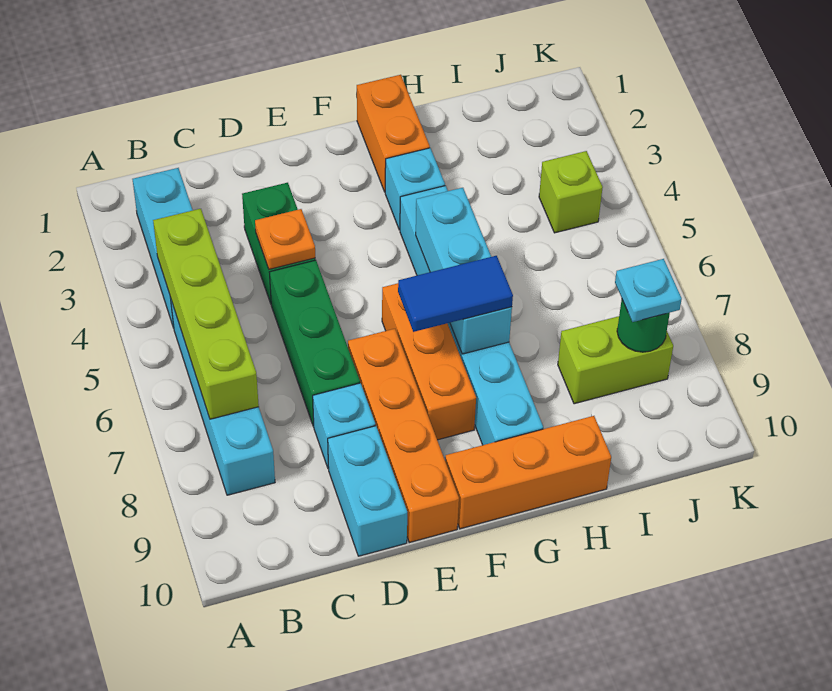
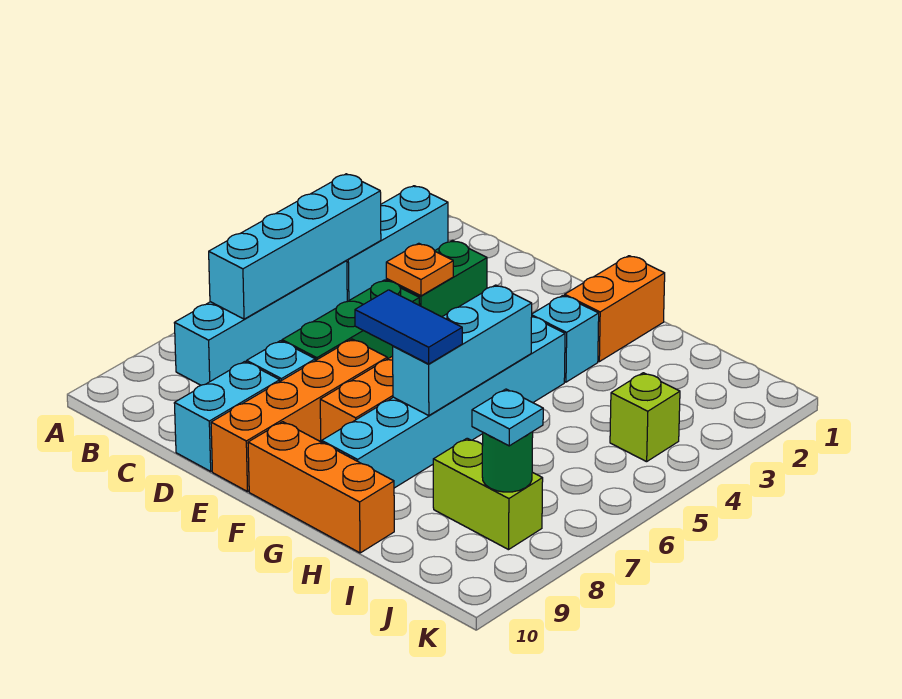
lime 1x4 brick [153,209,259,419] -> cyan 1x4 brick [209,174,381,319]

